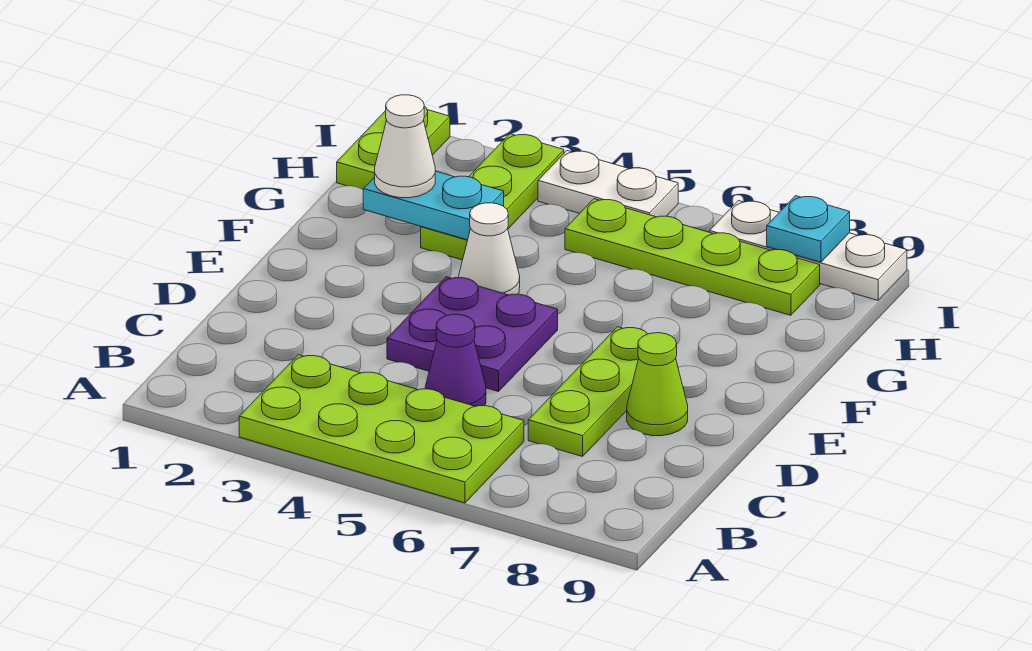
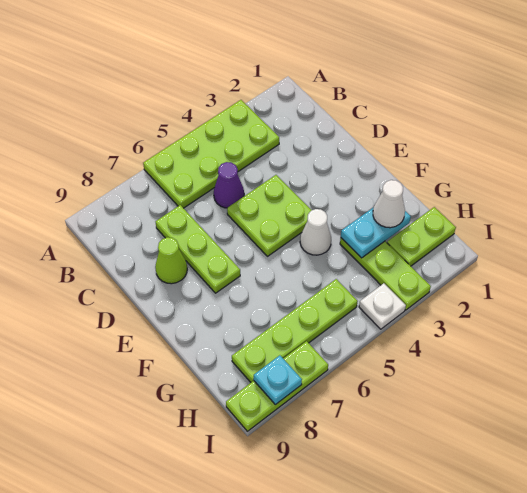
purple 2x2 plate [387,277,558,392] -> lime 2x2 plate [227,175,312,256]
lime 1x2 plate [337,106,450,190] -> lime 1x2 plate turned to [387,207,456,266]
white 1x2 plate [538,151,678,217] -> white 1x1 plate [359,283,406,329]
white 1x3 plate [710,201,907,300] -> lime 1x3 plate [226,341,328,431]

